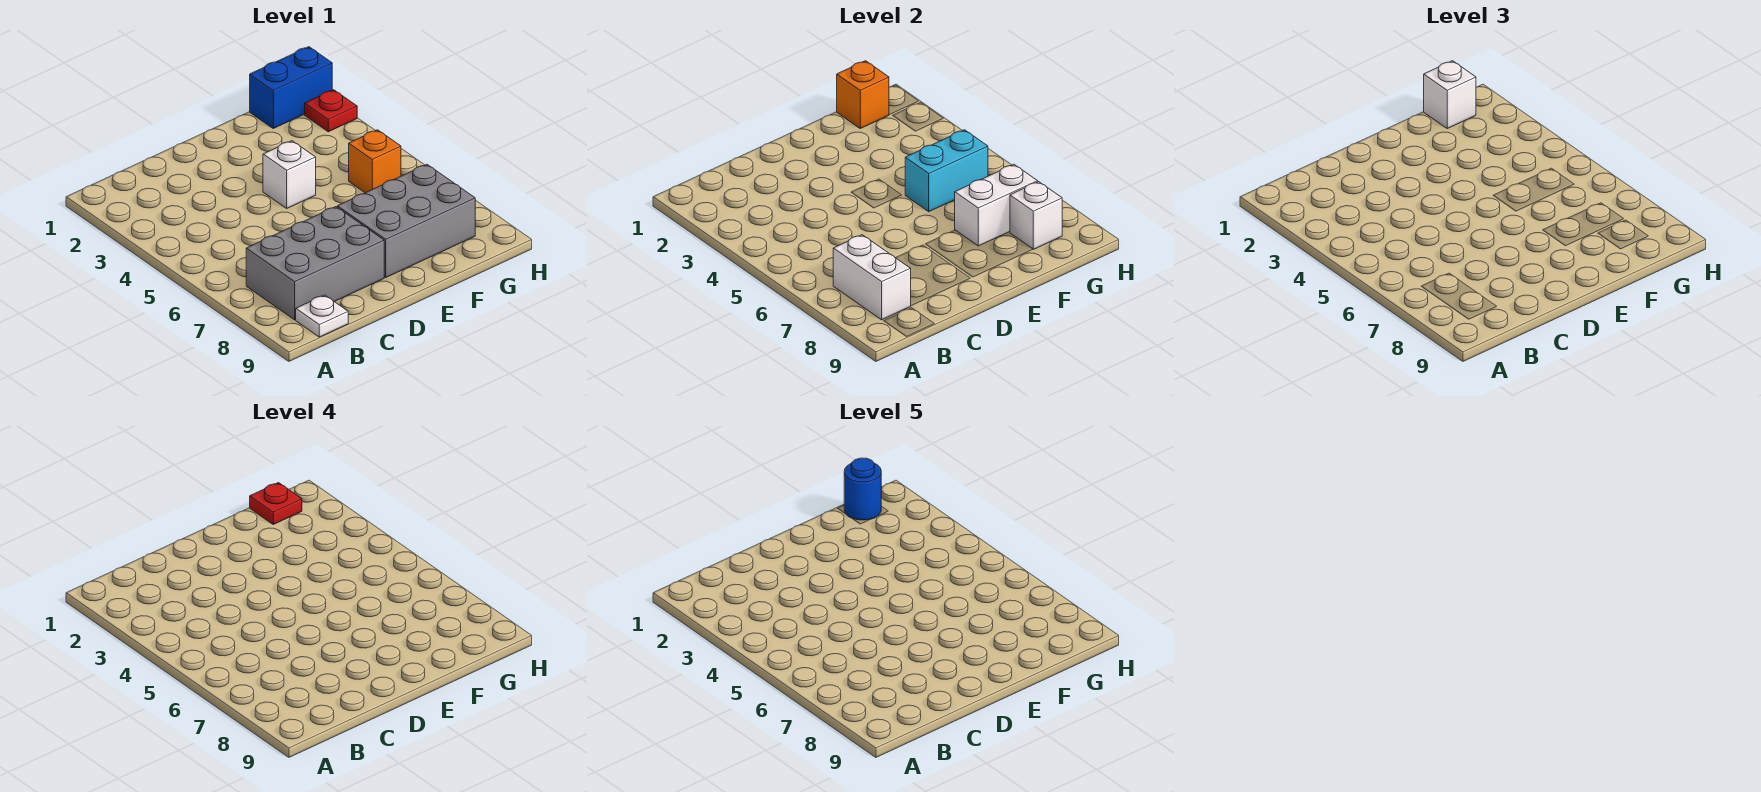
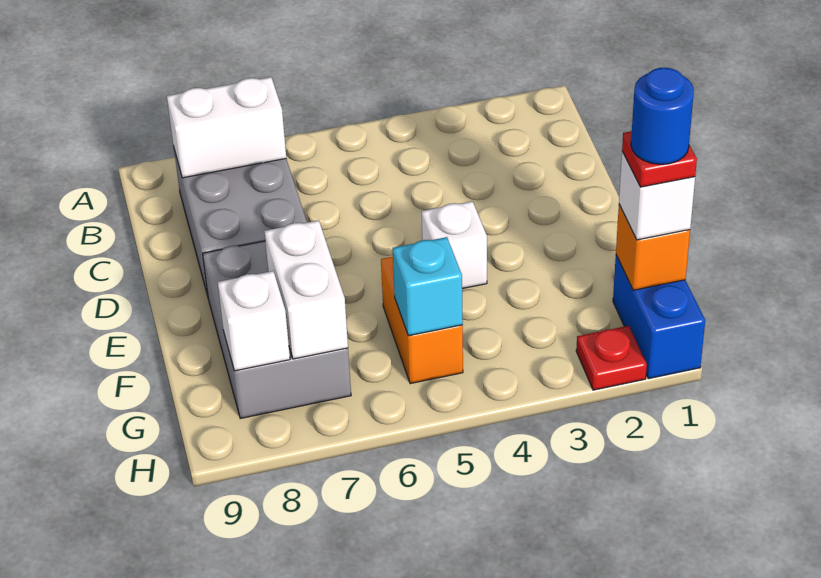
white 1x1 plate [296,295,348,337] -> none
cyan 1x2 brick [905,130,988,212] -> cyan 1x1 brick [393,237,463,336]
orange 1x1 brick [349,130,401,193] -> orange 1x2 brick [381,257,463,384]

